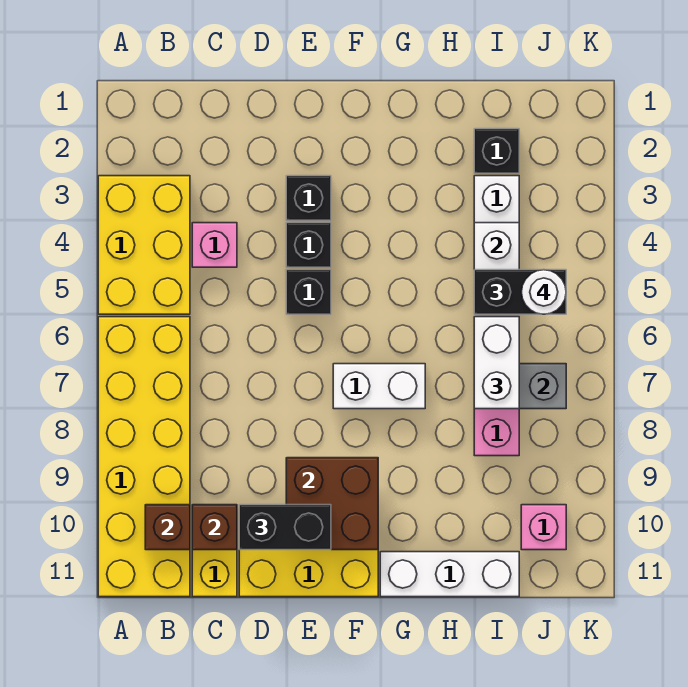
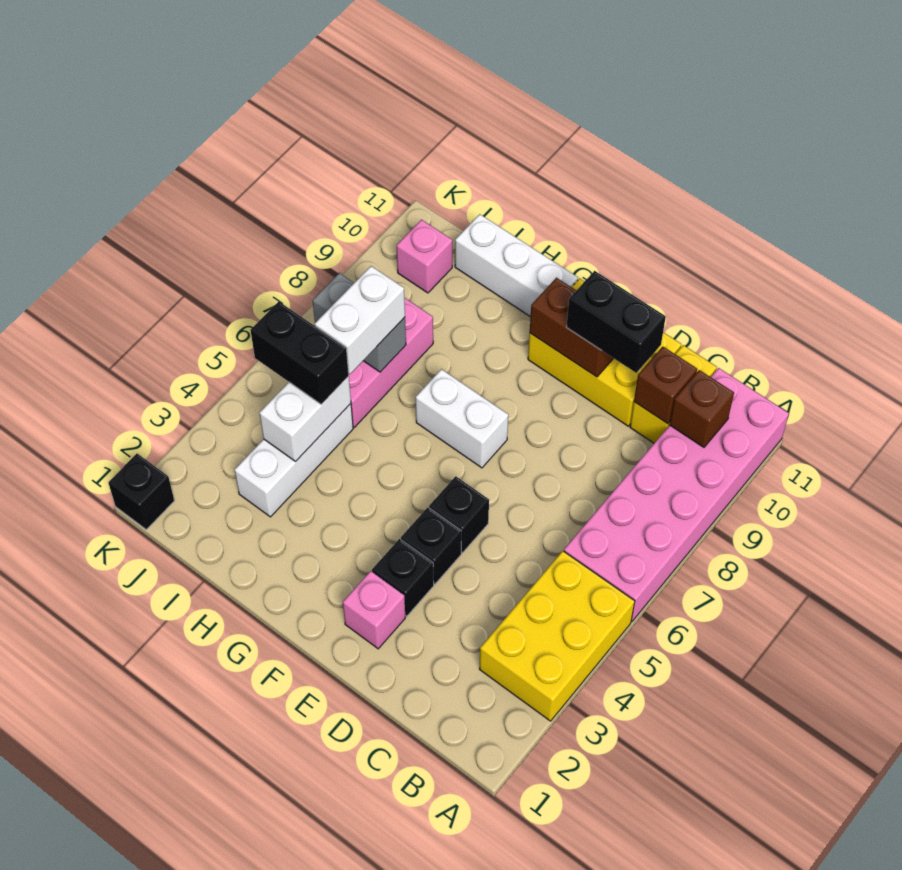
yellow 2x6 brick [98,317,190,597] -> pink 2x6 brick [564,368,789,622]
pink 1x1 brick [192,223,237,267] -> pink 1x1 brick moved to [343,571,405,649]
brown 2x2 brick [286,458,378,550] -> brown 1x2 brick [530,278,614,377]
black 1x1 brick [474,129,519,173] -> black 1x1 brick moved to [108,454,174,530]
white 1x1 round brick [521,270,566,314] -> none

